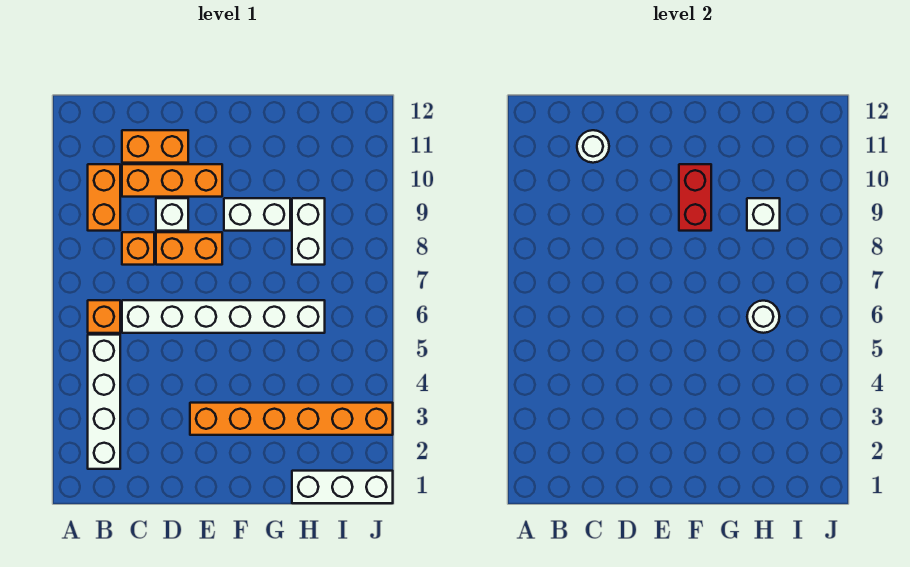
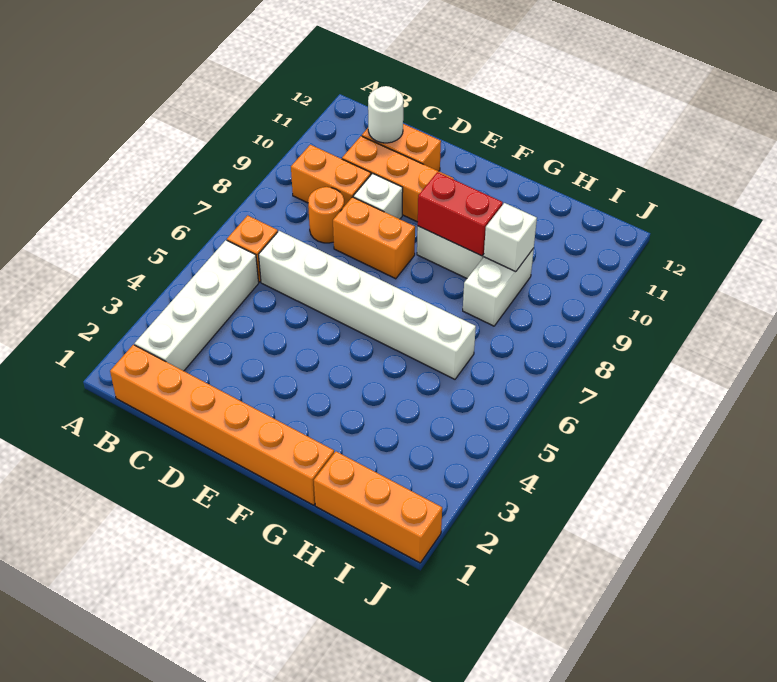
orange 1x2 brick [88,164,120,231] -> orange 1x2 brick turned to [291,145,371,206]
orange 1x1 brick [122,232,154,265] -> orange 1x1 round brick [308,187,344,243]
orange 1x6 brick [190,403,393,435] -> orange 1x6 brick moved to [110,345,334,505]
red 1x2 brick [679,164,711,231] -> red 1x2 brick turned to [418,172,503,256]
white 1x3 brick [292,471,393,503] -> orange 1x3 brick [314,452,442,563]
white 1x1 round brick [747,301,780,333] -> none

